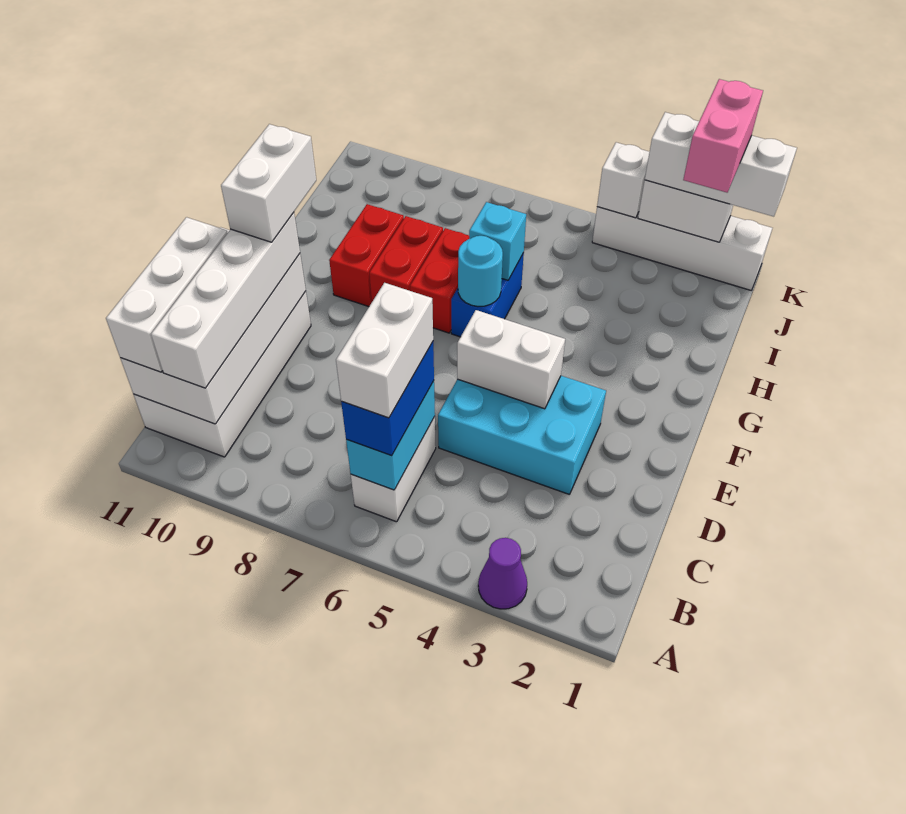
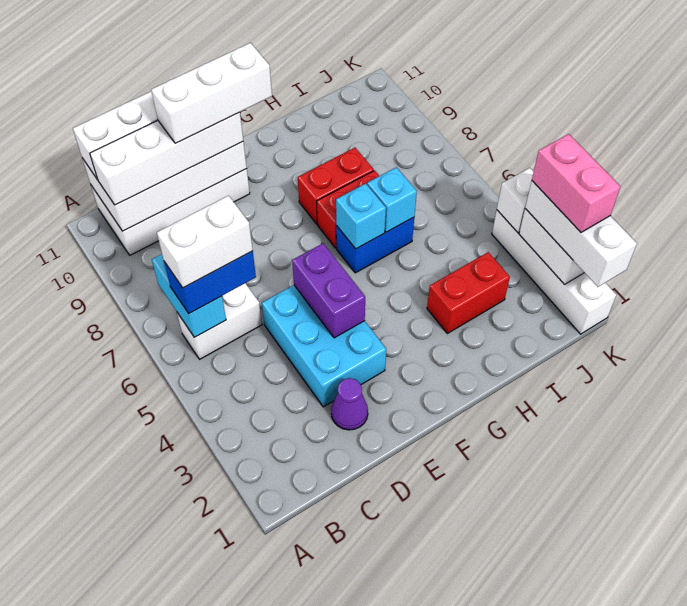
purple 1x1 cone [478,538,527,609] -> purple 1x1 cone moved to [331,378,368,430]
cyan 1x2 brick [346,381,435,490] -> cyan 1x2 brick turned to [152,254,226,337]
white 1x2 brick [457,310,565,409] -> purple 1x2 brick [292,243,365,338]
white 1x2 brick [221,124,316,242] -> white 1x3 brick [151,43,272,143]
cyan 1x1 round brick [458,236,503,306] -> cyan 1x1 brick [336,184,386,249]
red 1x2 brick [329,204,404,307] -> red 1x2 brick moved to [427,252,510,333]
pink 1x2 brick [683,79,763,192] -> pink 1x2 brick turned to [532,134,620,232]

